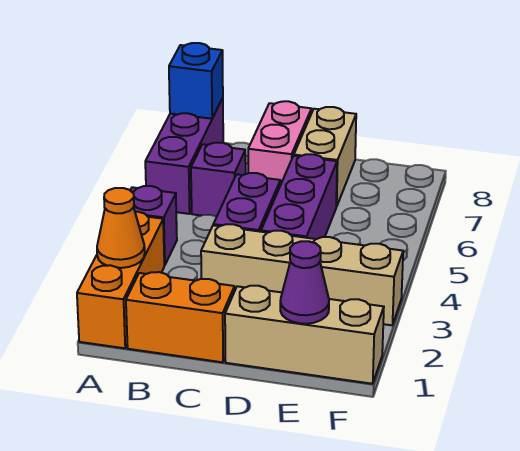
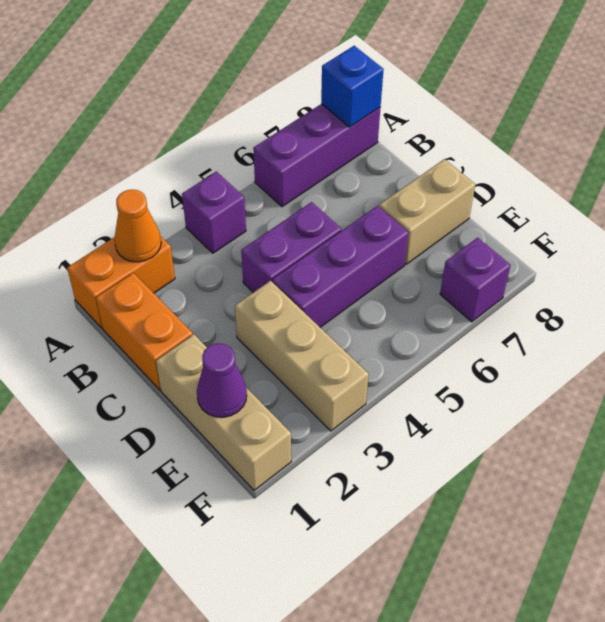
orange 1x3 brick [77,212,164,348] -> orange 1x2 brick [67,236,175,328]
purple 1x1 brick [191,143,246,217] -> purple 1x1 brick moved to [440,238,510,322]
tan 1x4 brick [201,224,403,325] -> tan 1x3 brick [235,281,369,431]
pink 1x2 brick [248,101,312,185] -> none

